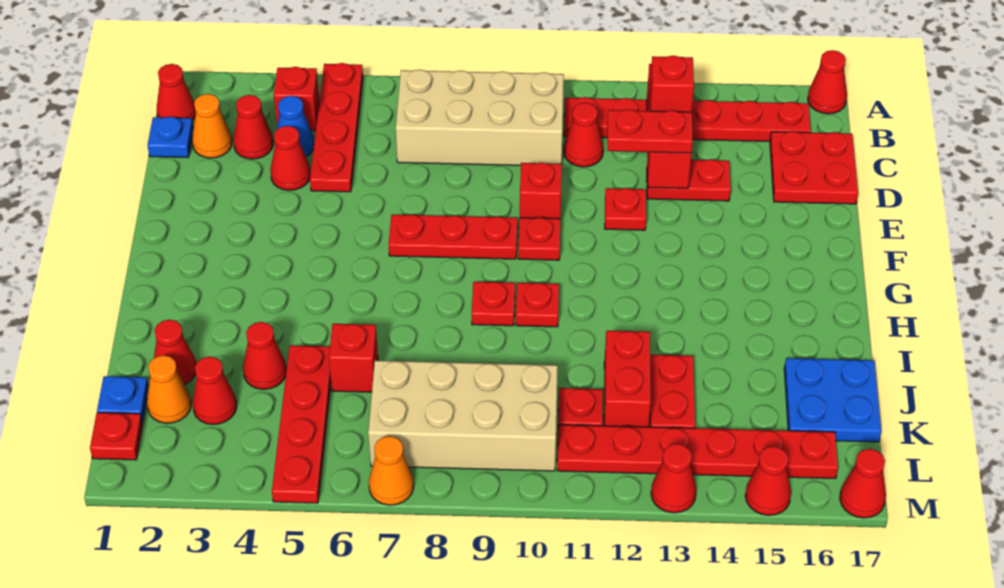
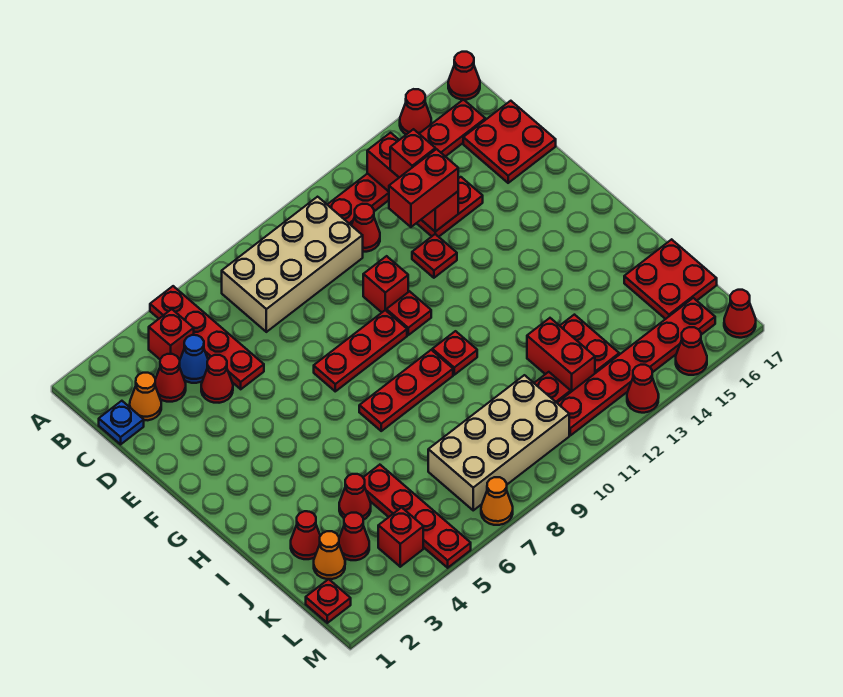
red 1x1 cone [157,64,196,121] -> red 1x1 cone moved to [400,89,431,135]
red 1x2 plate [607,110,693,153] -> red 1x2 brick [389,149,458,227]
red 1x1 plate [472,282,515,326] -> red 1x3 plate [359,350,453,431]
red 1x1 brick [329,324,378,392] -> red 1x1 brick moved to [378,507,423,567]
blue 2x2 plate [784,358,881,442] -> red 2x2 plate [624,239,717,319]
blue 1x1 plate [97,376,149,423] -> none

